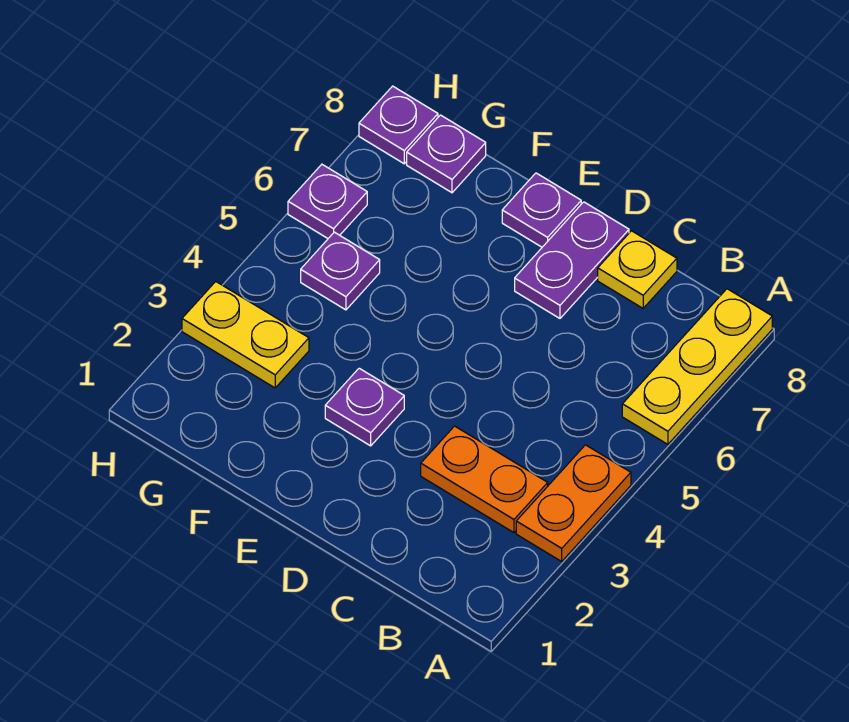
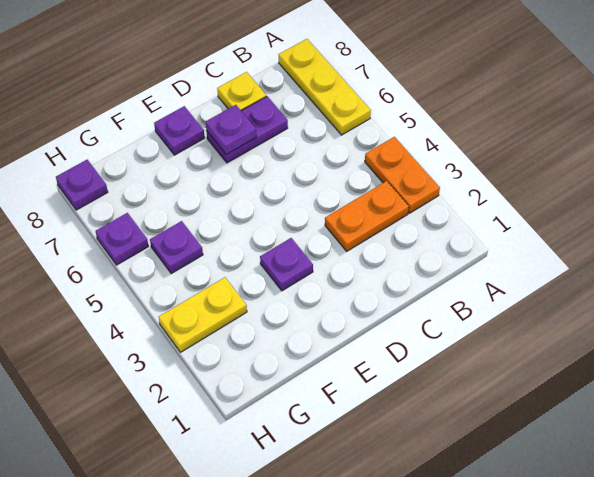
purple 1x2 plate [515,202,629,318] -> purple 1x2 plate turned to [206,96,288,163]
purple 1x1 plate [407,115,486,193] -> purple 1x1 plate moved to [206,105,256,154]

